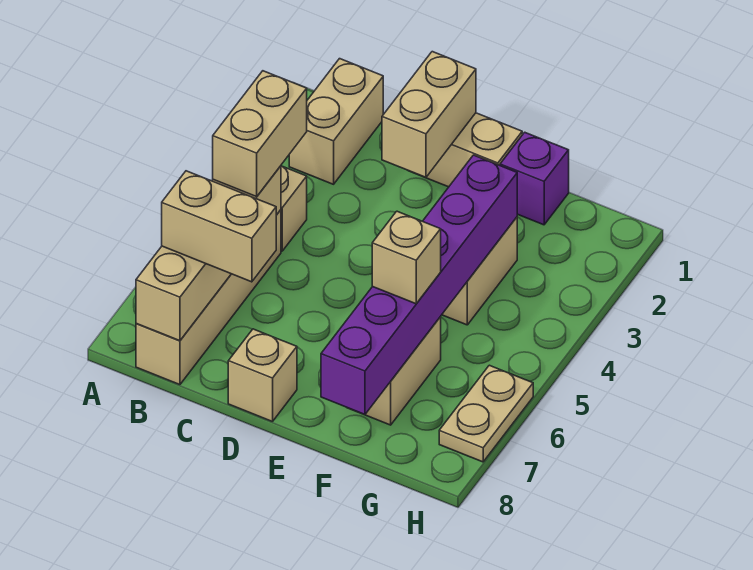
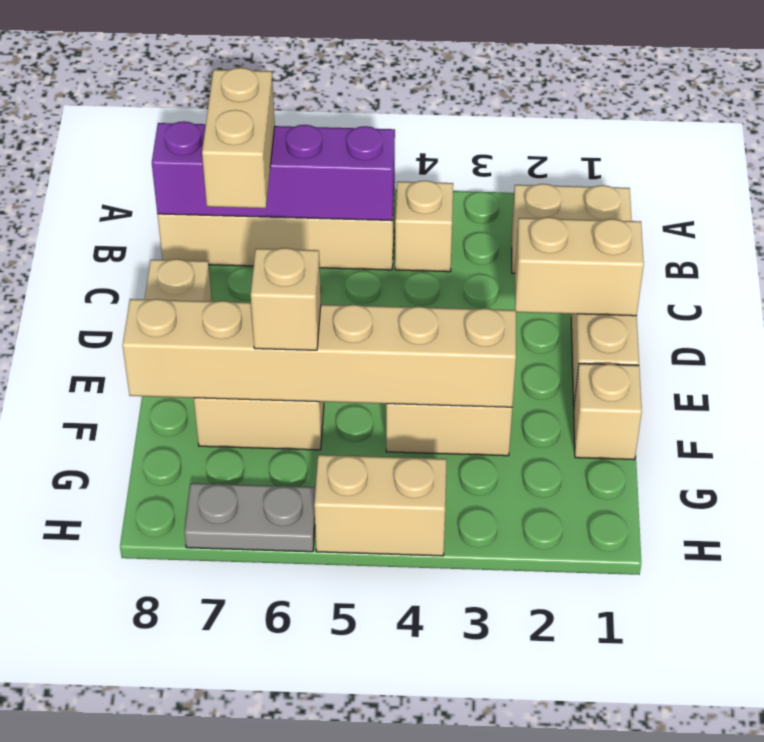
tan 1x2 brick [213,71,307,197] -> tan 1x2 brick moved to [314,455,447,556]
tan 1x4 brick [136,166,281,341] -> purple 1x4 brick [152,121,395,221]
purple 1x1 brick [500,132,569,225] -> tan 1x1 brick [574,364,642,460]
purple 1x6 brick [321,155,517,415] -> tan 1x6 brick [123,299,516,407]
tan 1x2 plate [439,365,533,462] -> grey 1x2 plate [184,483,316,552]

